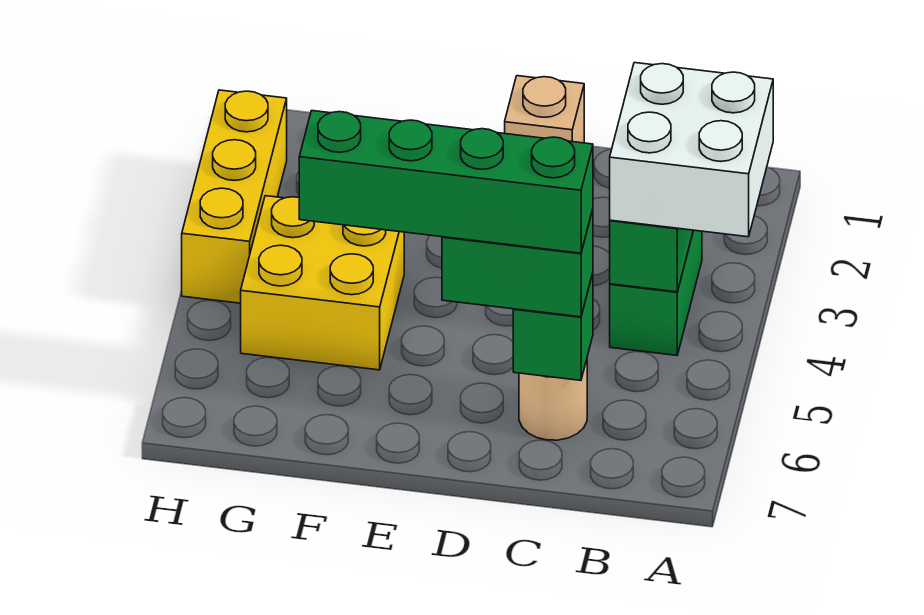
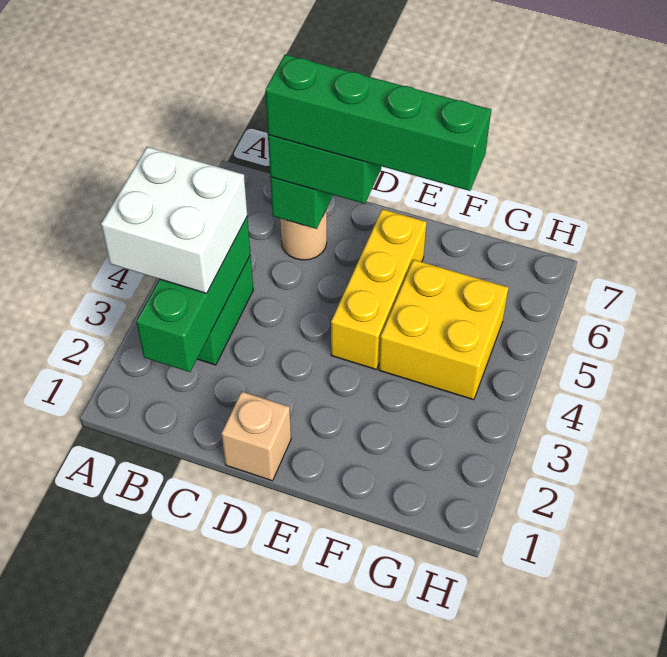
yellow 1x3 brick [182,90,287,303] -> yellow 1x3 brick moved to [331,209,427,369]

